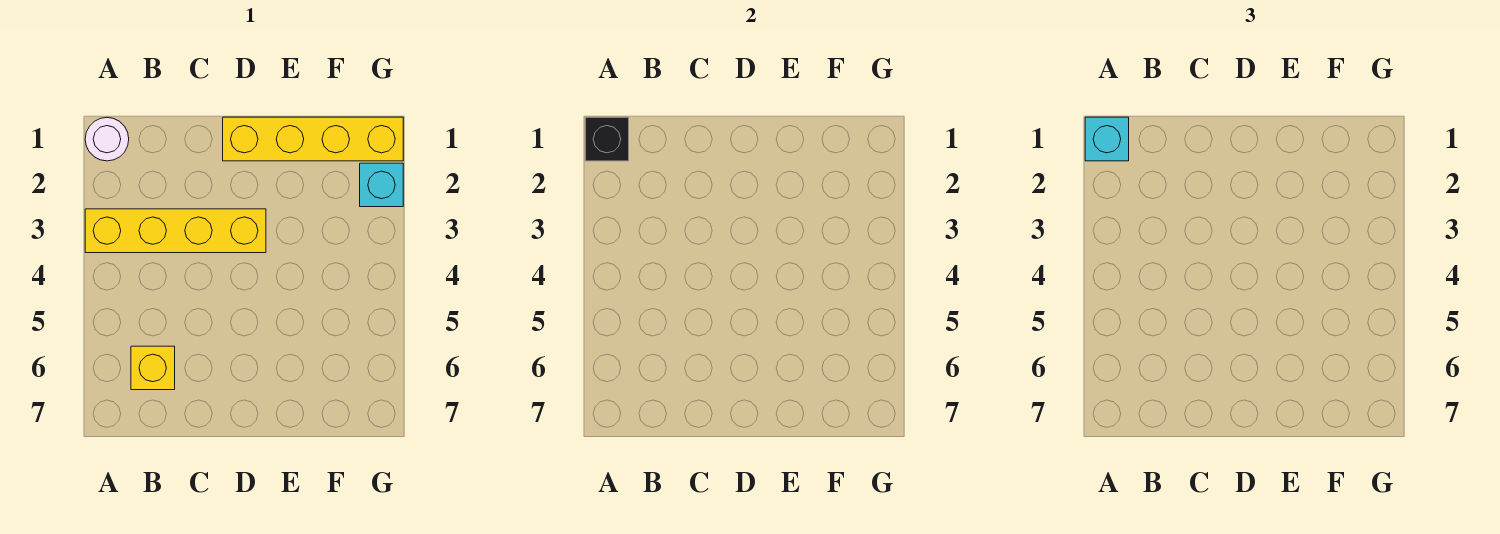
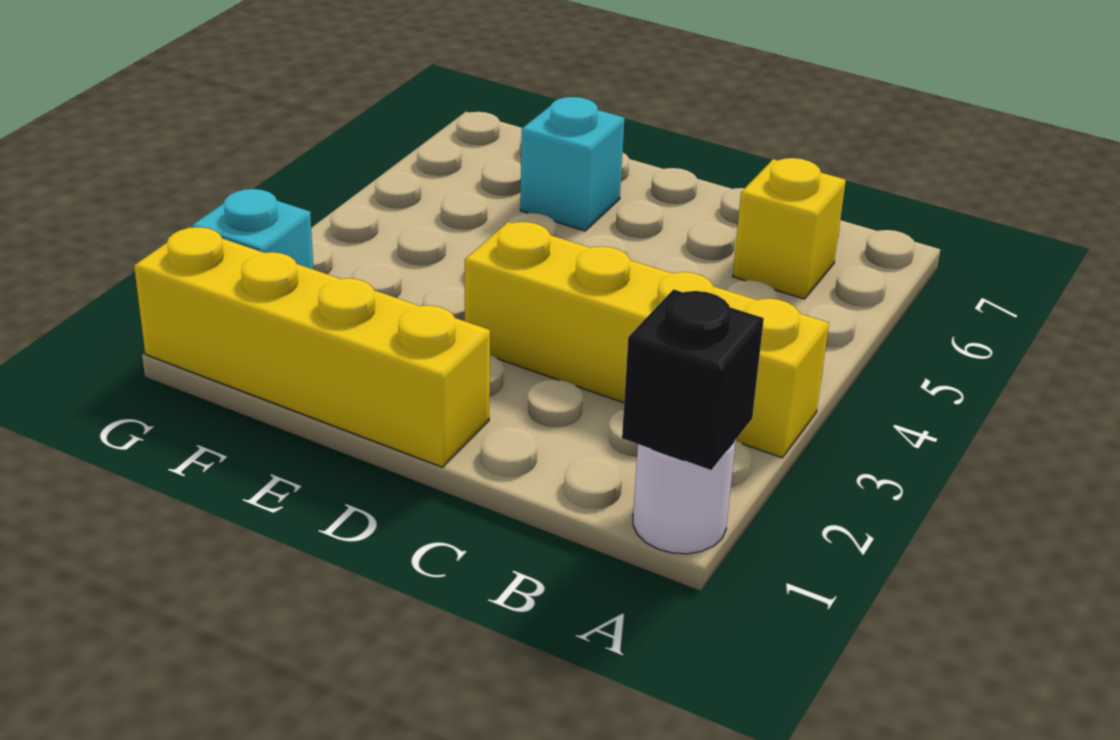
cyan 1x1 brick [1085,117,1129,161] -> cyan 1x1 brick moved to [520,97,624,231]

